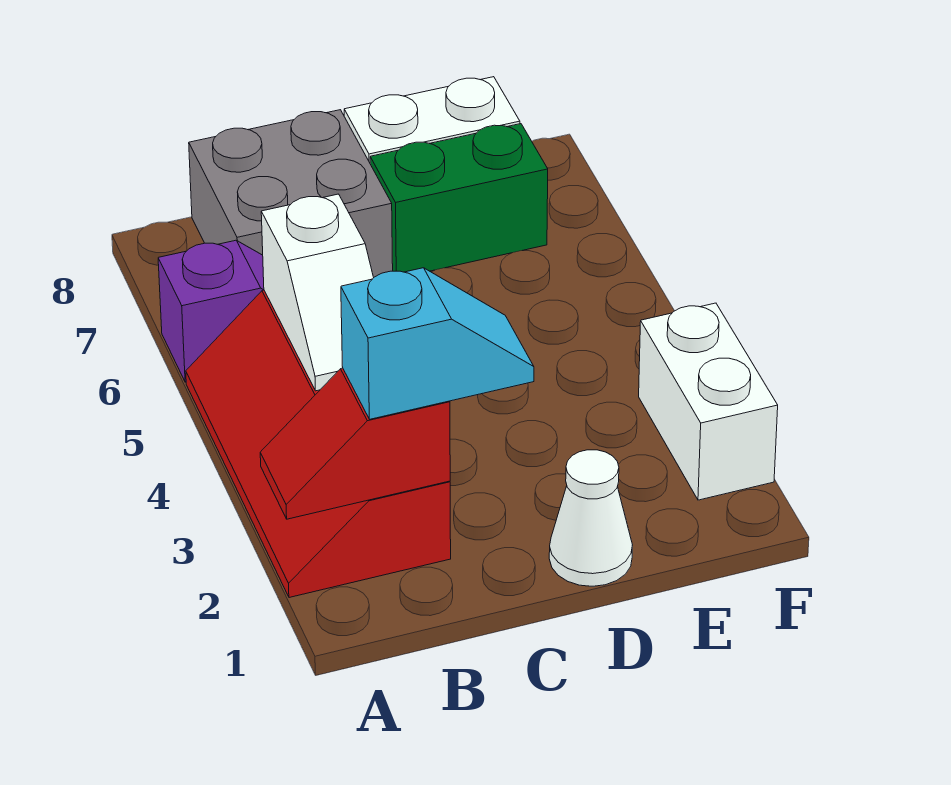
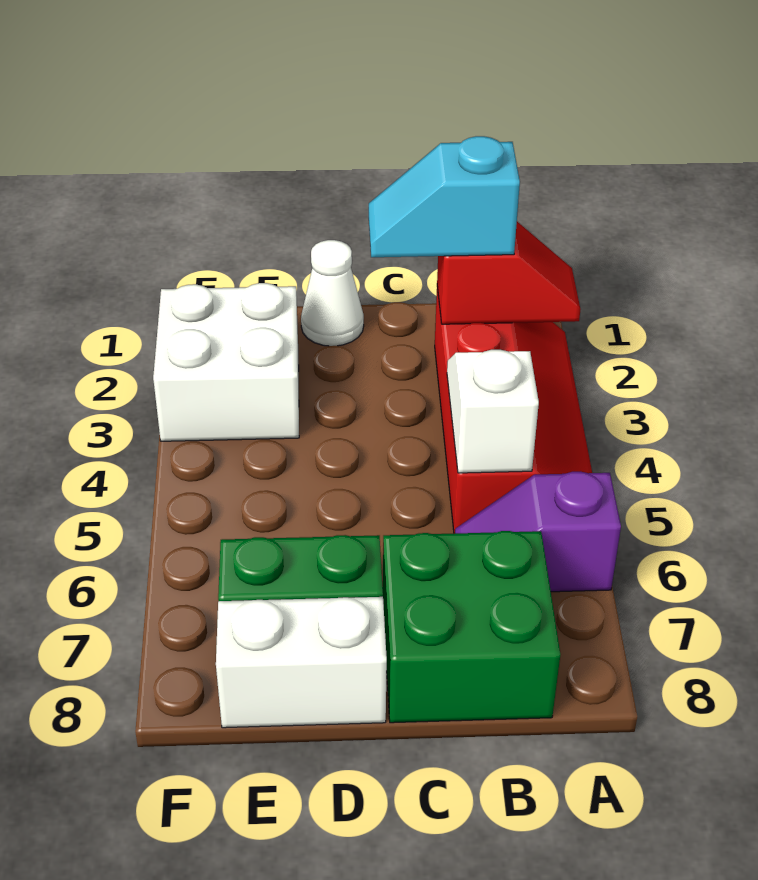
grey 2x2 brick [189,110,393,277] -> green 2x2 brick [383,531,560,723]
white 1x2 brick [639,303,778,500] -> white 2x2 brick [153,283,299,441]

